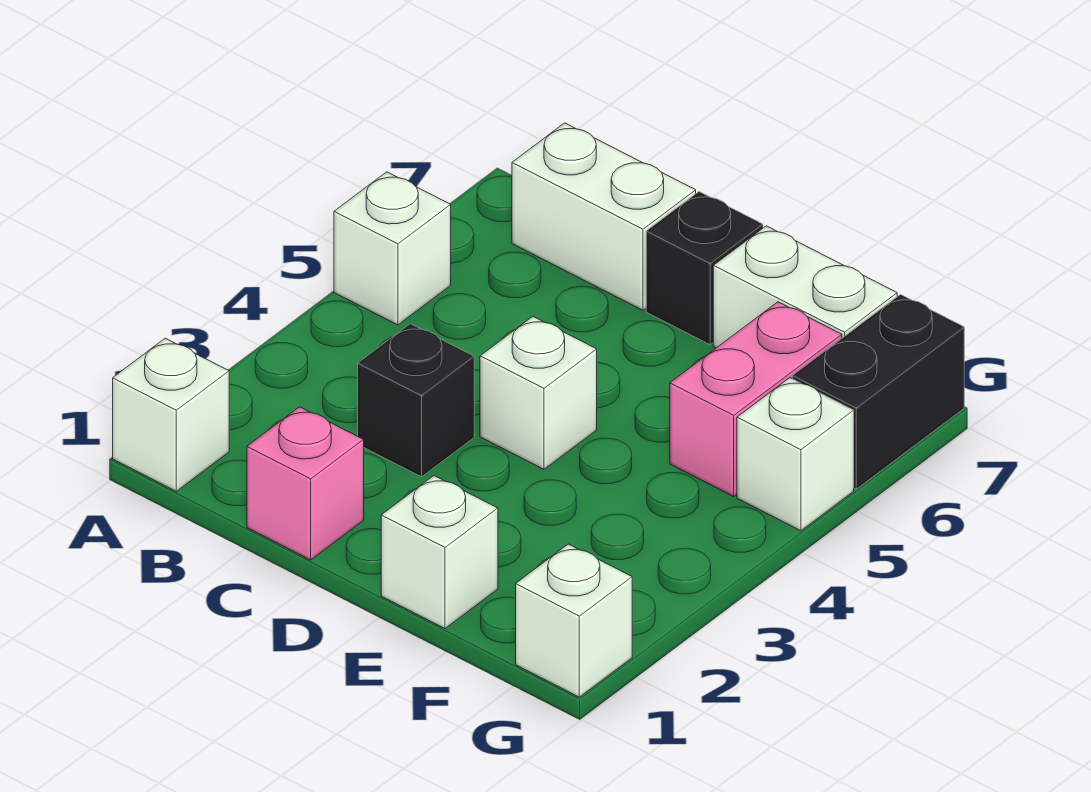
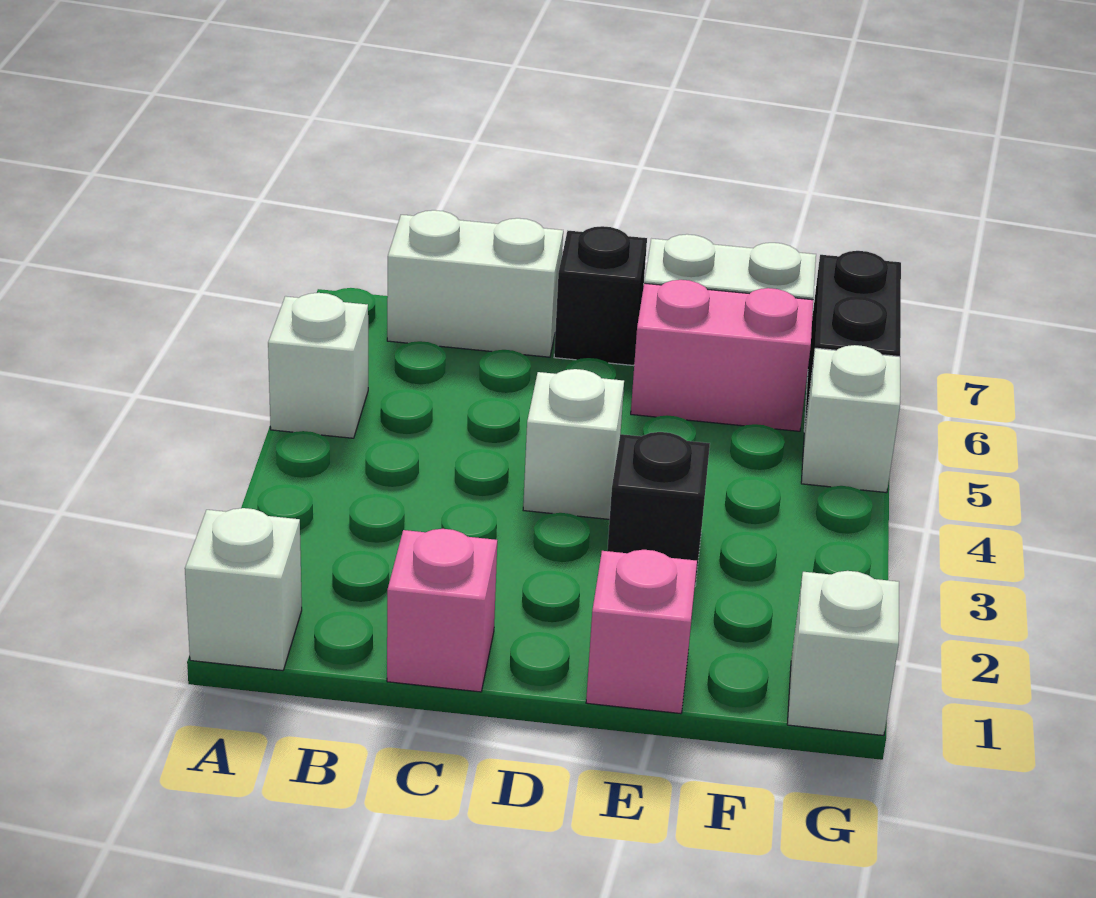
black 1x1 brick [358,324,474,477] -> black 1x1 brick moved to [607,432,710,585]
white 1x1 brick [381,476,498,629] -> pink 1x1 brick [586,550,697,714]
pink 1x2 brick [670,302,842,496] -> pink 1x2 brick turned to [631,280,813,431]

